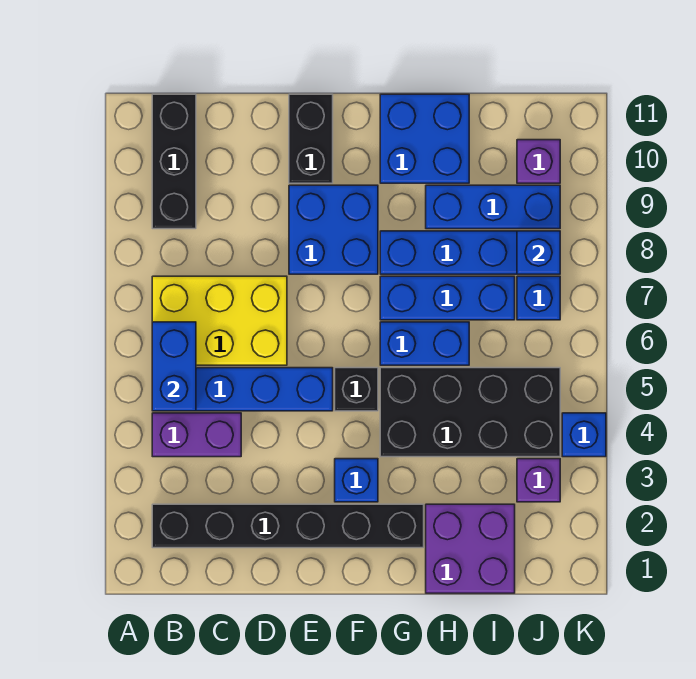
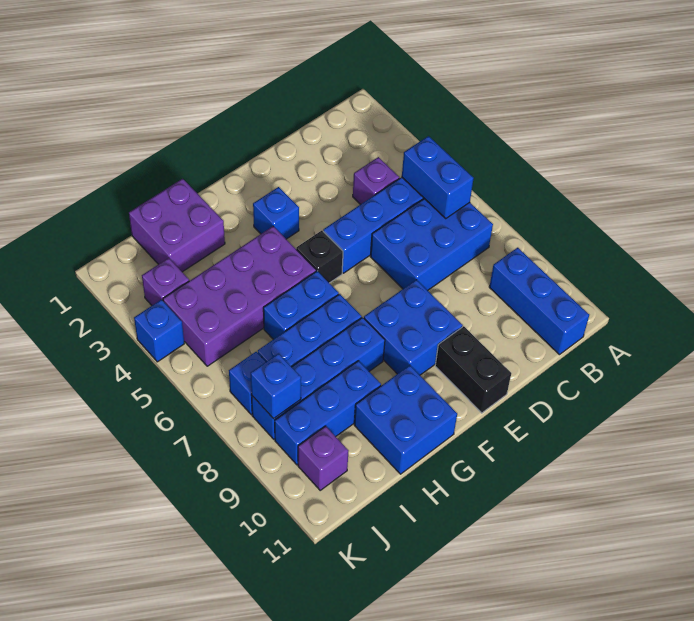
black 1x6 brick [152,504,424,548] -> none
purple 1x2 brick [152,413,241,457] -> purple 1x1 brick [353,157,399,204]
yellow 2x3 brick [152,276,287,365] -> blue 2x3 brick [370,199,493,290]
black 1x3 brick [152,94,196,229] -> blue 1x3 brick [489,248,589,355]
black 2x4 brick [380,368,560,457] -> purple 2x4 brick [163,226,316,366]

